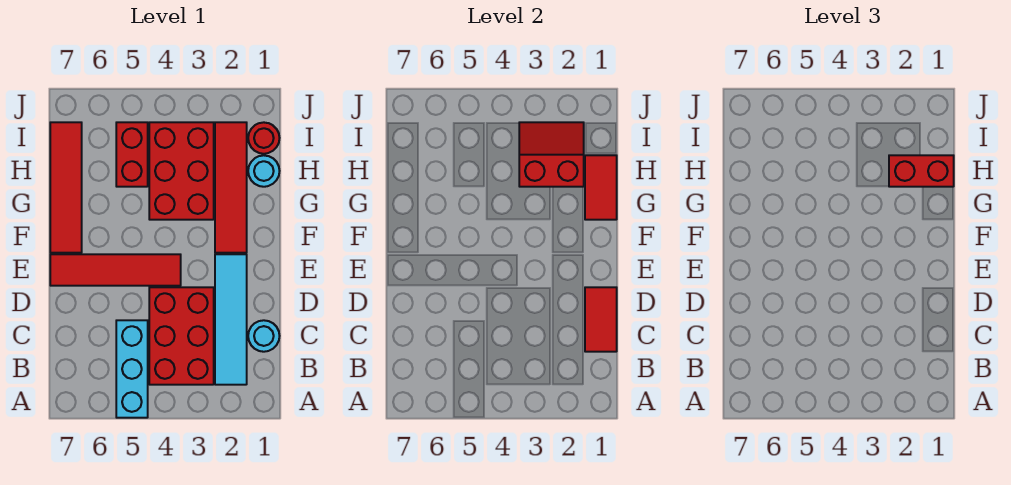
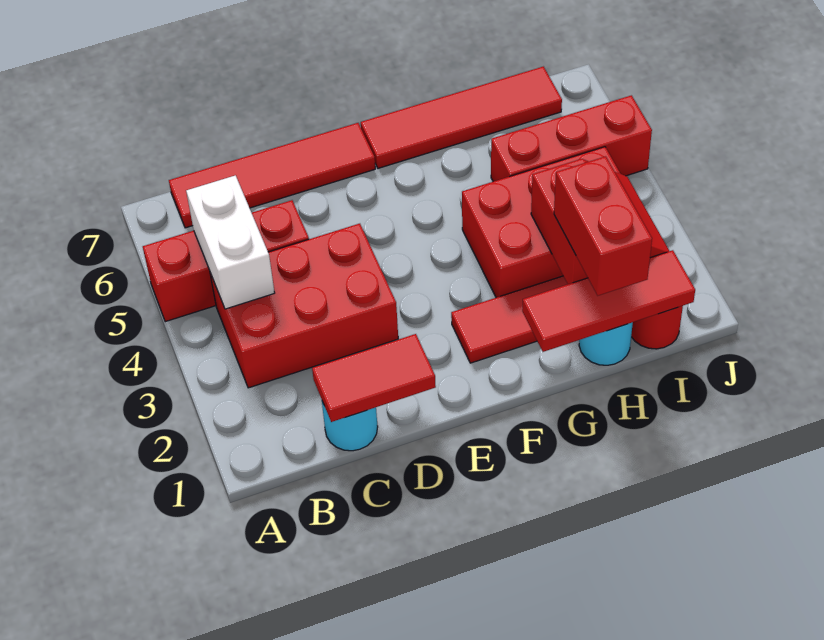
cyan 1x3 brick [116,320,148,418] -> red 1x3 brick [143,200,309,322]
cyan 1x4 tile [215,254,247,385] -> none
none -> white 1x2 brick [186,175,275,309]
red 1x4 tile [50,254,181,286] -> red 1x4 tile turned to [169,123,375,228]
red 1x2 tile [585,155,617,220] -> red 1x3 tile [522,250,695,352]
red 1x2 brick [116,122,148,187] -> red 1x3 brick [491,95,652,182]

